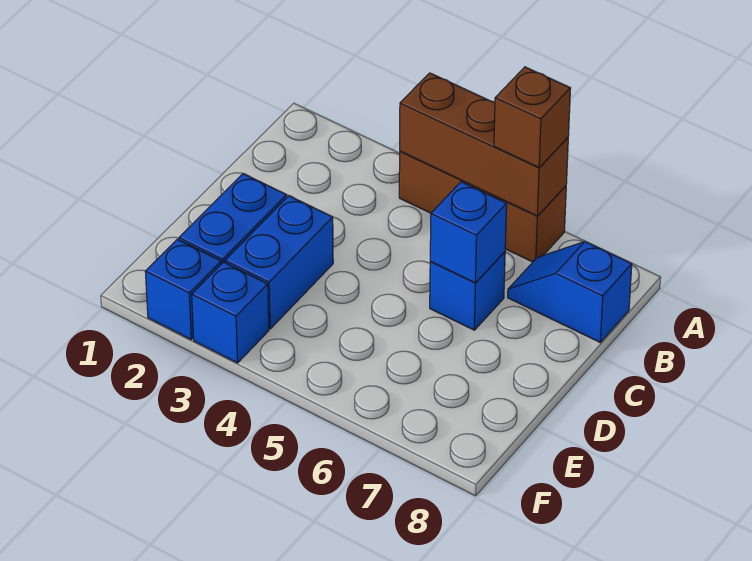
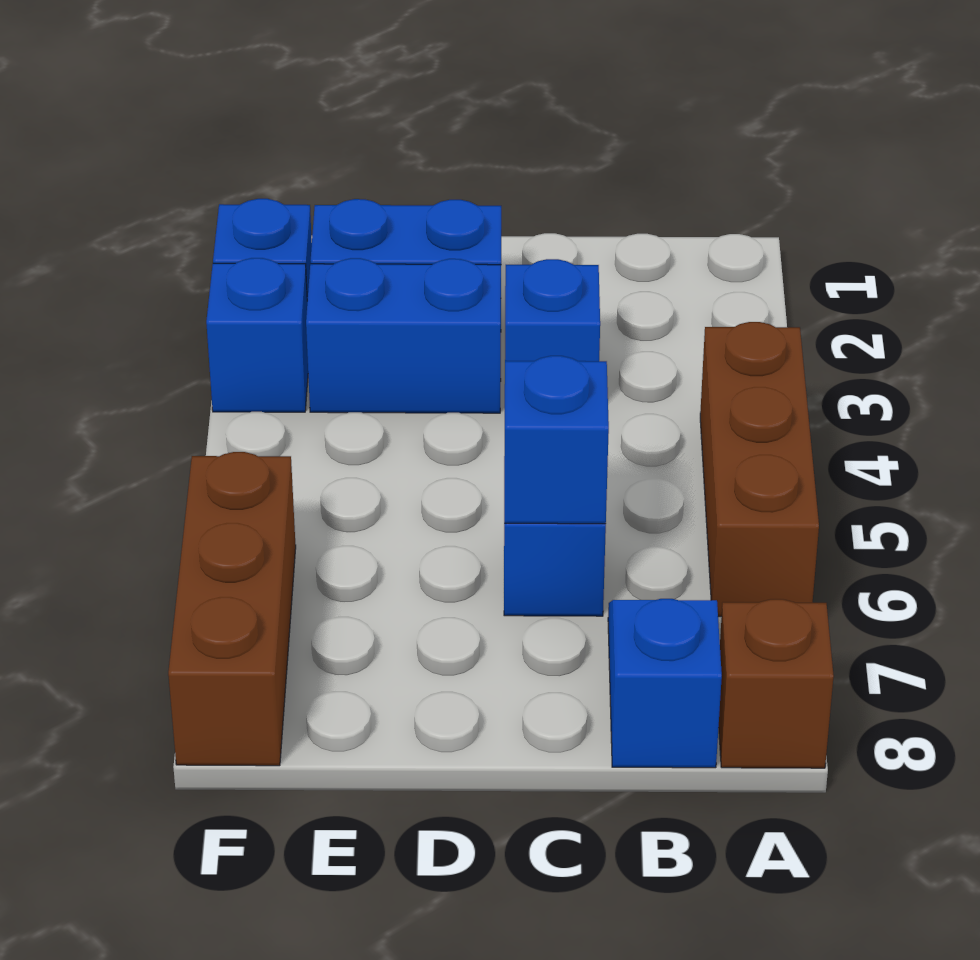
brown 1x3 brick [400,73,568,216] -> brown 1x3 brick moved to [168,452,296,766]
brown 1x1 brick [494,67,571,168] -> brown 1x1 brick moved to [719,599,834,768]
none -> blue 1x1 brick [505,259,600,361]

